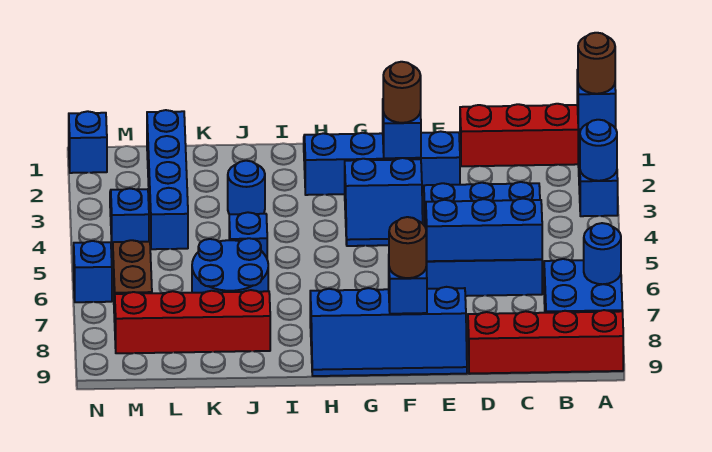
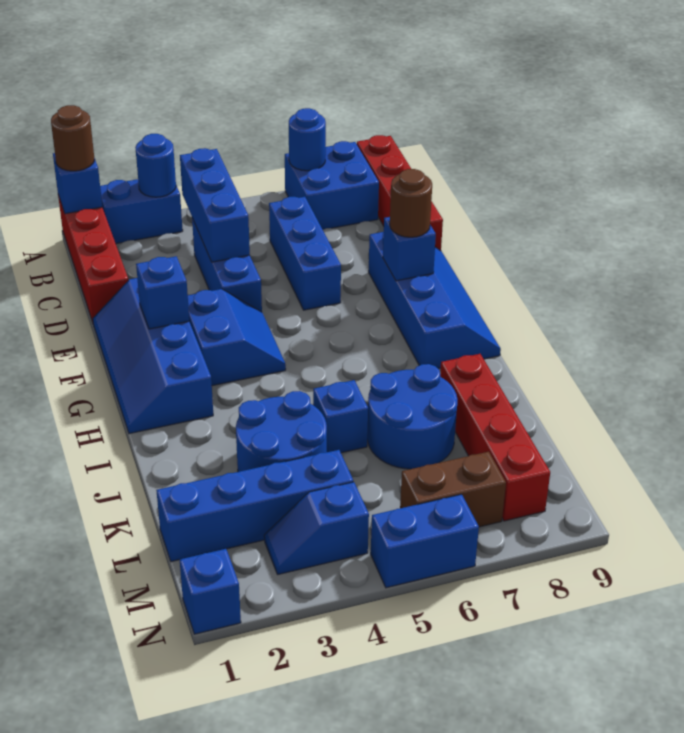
blue 1x3 brick [426,199,542,261] -> blue 1x3 brick moved to [180,148,250,262]
brown 1x1 round brick [383,62,421,123] -> none
blue 1x1 round brick [228,161,265,214] -> blue 2x2 round brick [236,391,327,472]
blue 1x1 brick [74,241,112,302] -> blue 1x2 brick [371,494,479,588]

